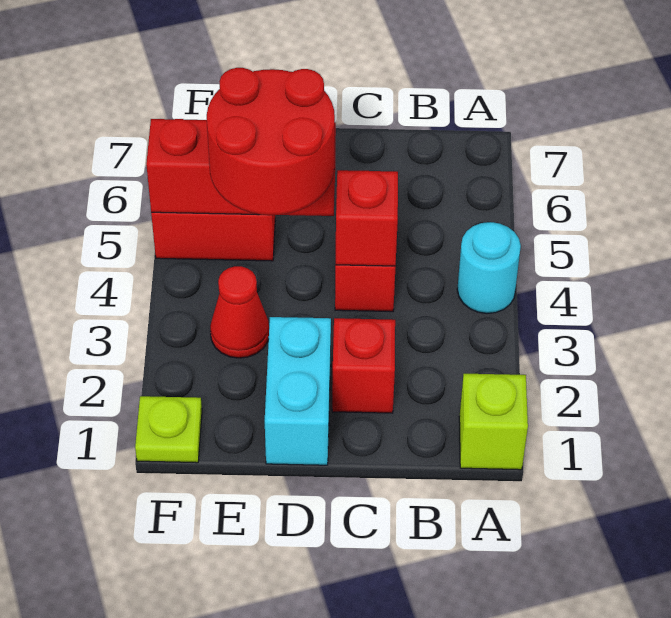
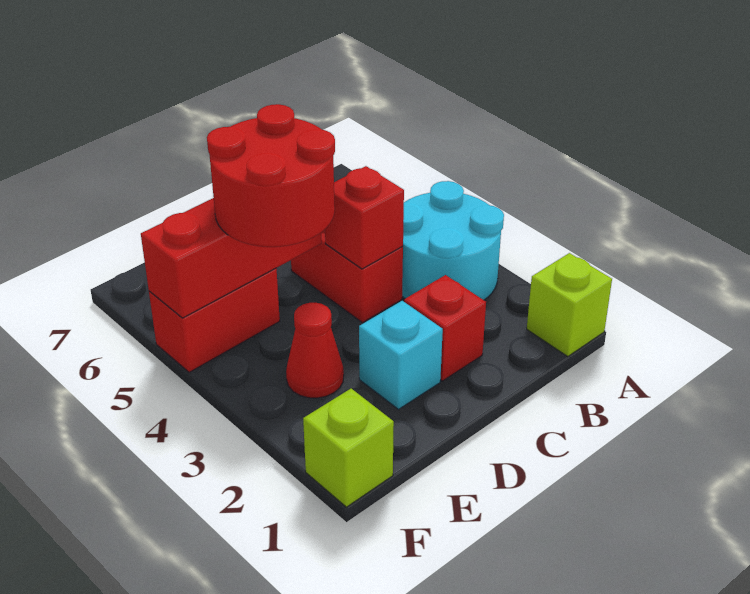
cyan 1x1 round brick [457,222,521,314] -> cyan 2x2 round brick [402,181,504,300]
cyan 1x2 brick [265,317,331,465] -> cyan 1x1 brick [359,301,443,409]
lime 1x1 plate [135,396,202,463] -> lime 1x1 brick [303,388,394,507]

